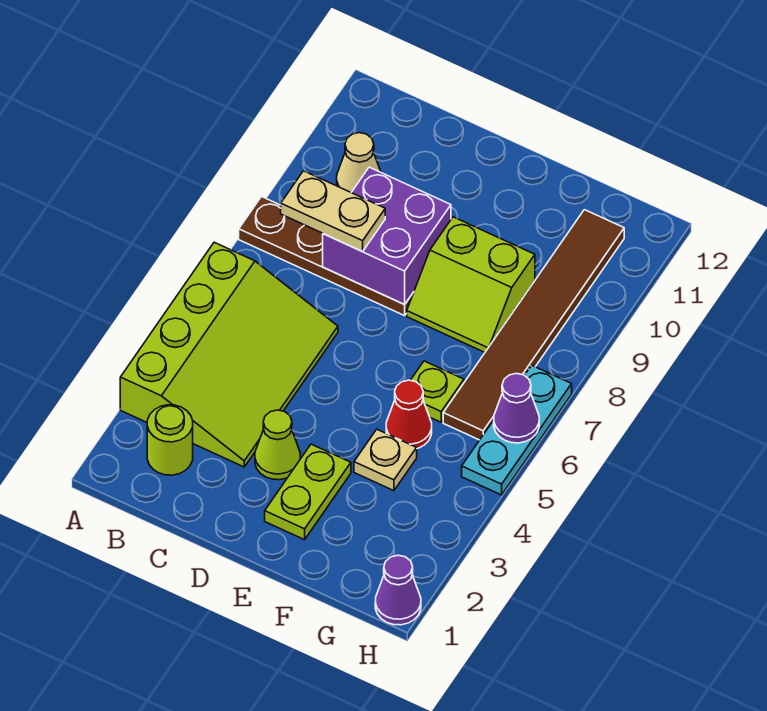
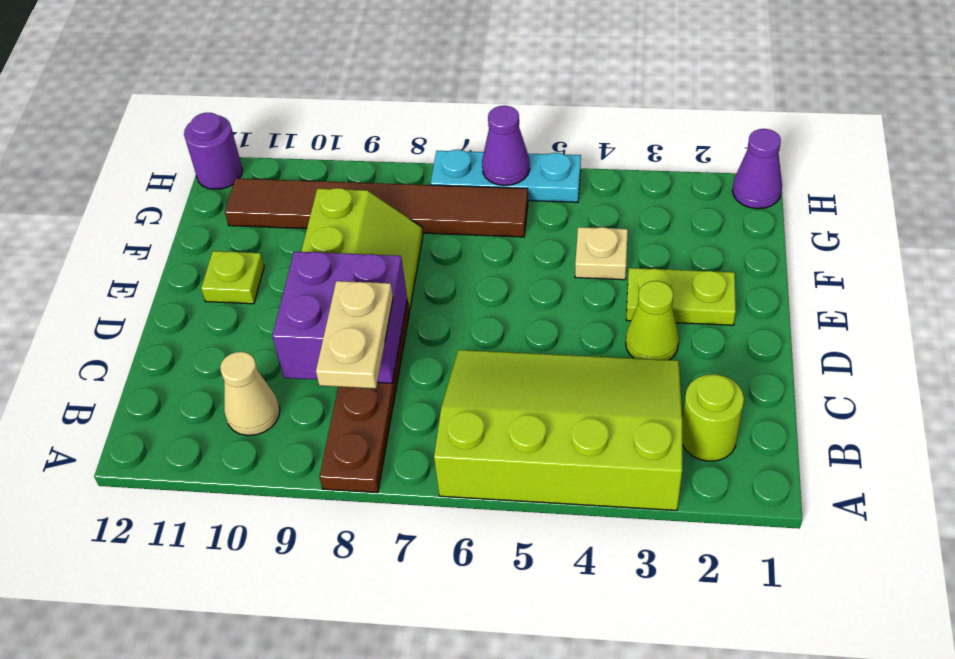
red 1x1 cone [386,380,432,448] -> none
lime 1x1 plate [410,361,464,422] -> lime 1x1 plate moved to [201,251,264,304]
none -> purple 1x1 round brick [184,113,242,189]

